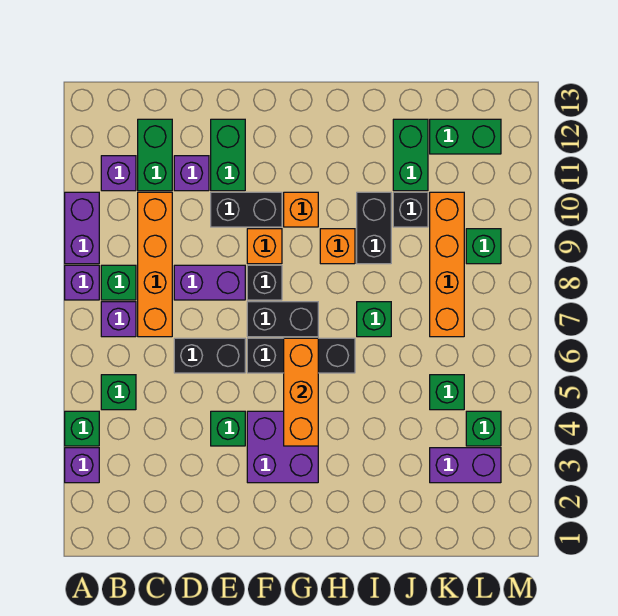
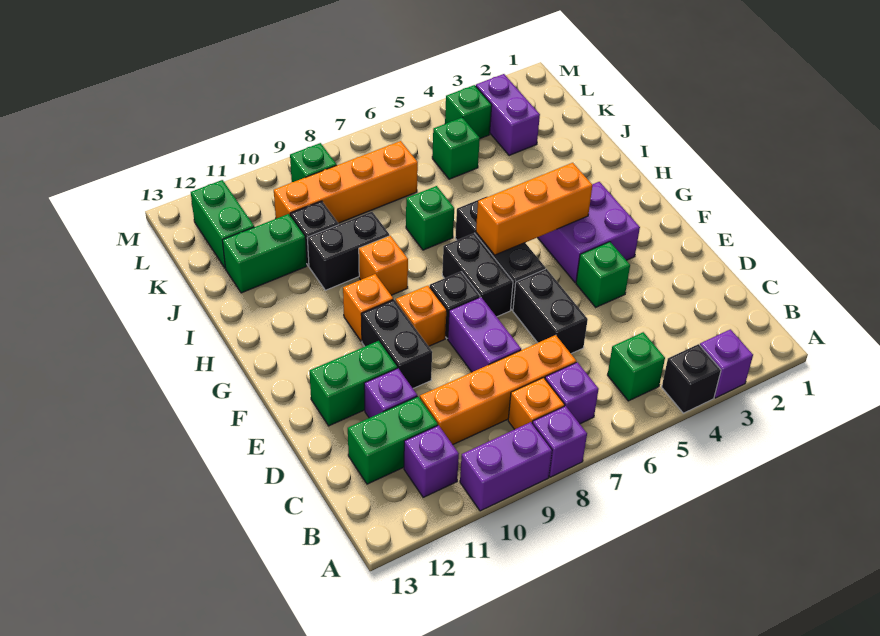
green 1x1 brick [65,411,99,446] -> black 1x1 brick [662,344,721,413]
green 1x1 brick [101,265,136,300] -> orange 1x1 brick [508,378,564,429]

